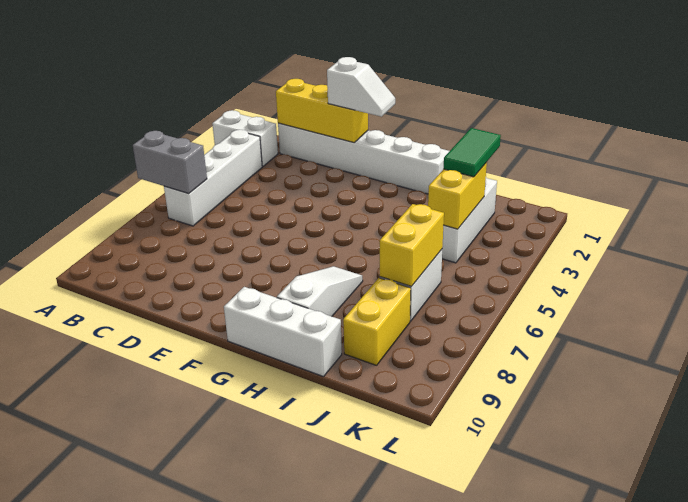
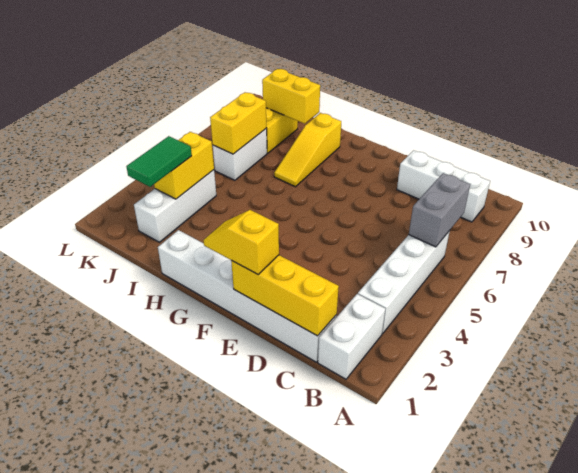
white 1x2 brick [212,110,278,167] -> white 1x2 brick turned to [318,294,385,379]
grey 1x2 brick [133,131,207,194] -> grey 1x2 brick turned to [409,173,470,247]
white 1x2 slope [327,57,395,117] -> yellow 1x2 slope [203,210,279,274]
white 1x3 brick [224,287,342,377] -> white 1x3 brick moved to [397,150,490,222]
white 1x3 slope [277,266,363,316] -> yellow 1x3 slope [274,113,341,187]
none -> yellow 1x2 brick [262,69,320,124]

